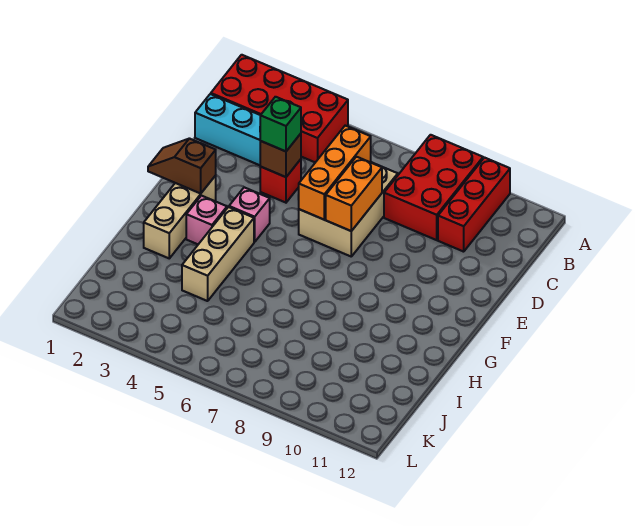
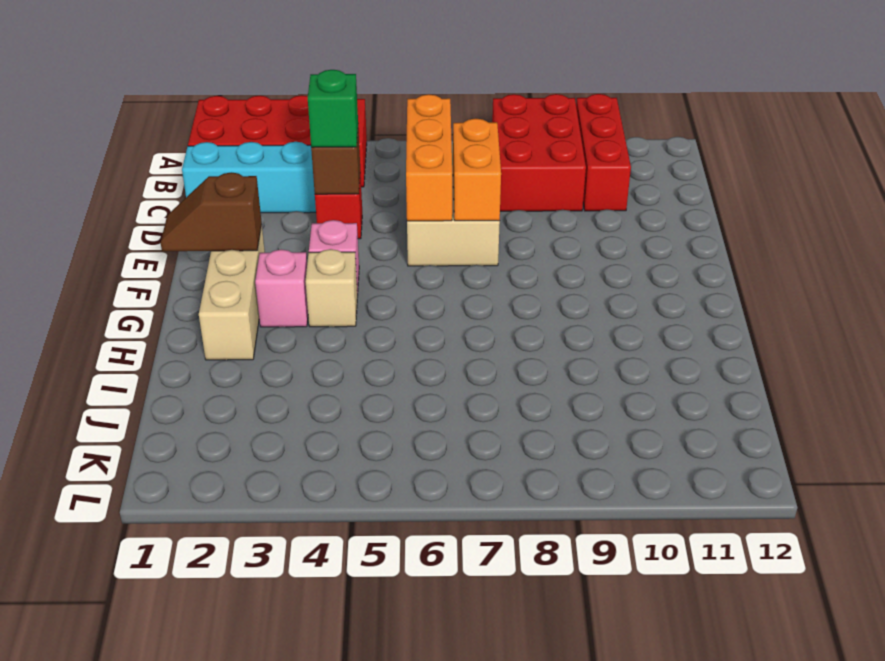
tan 1x3 brick [182,207,254,301] -> tan 1x1 brick [306,249,357,327]

